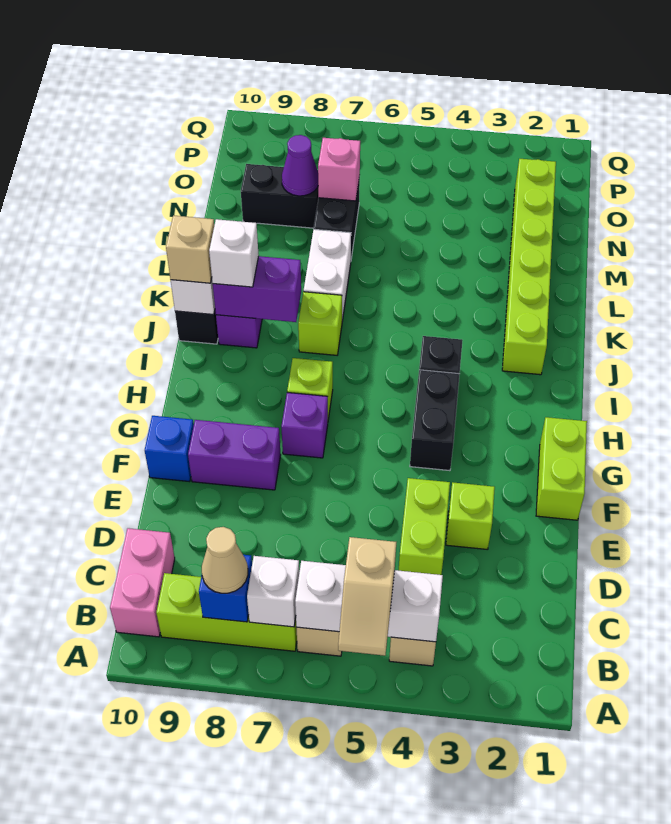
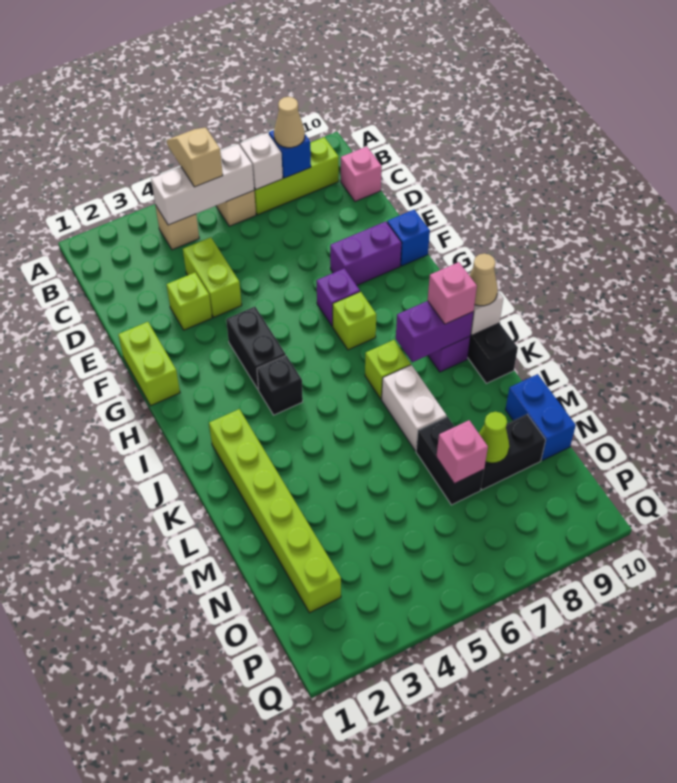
pink 1x2 brick [110,528,175,637] -> pink 1x1 brick [341,147,382,202]
white 1x1 brick [209,219,259,287] -> pink 1x1 brick [428,262,477,324]
tan 1x1 brick [166,216,214,283] -> tan 1x1 cone [469,253,498,306]
none -> blue 1x2 brick [505,374,576,461]
purple 1x1 cone [282,135,318,196] -> lime 1x1 cone [479,412,509,463]

